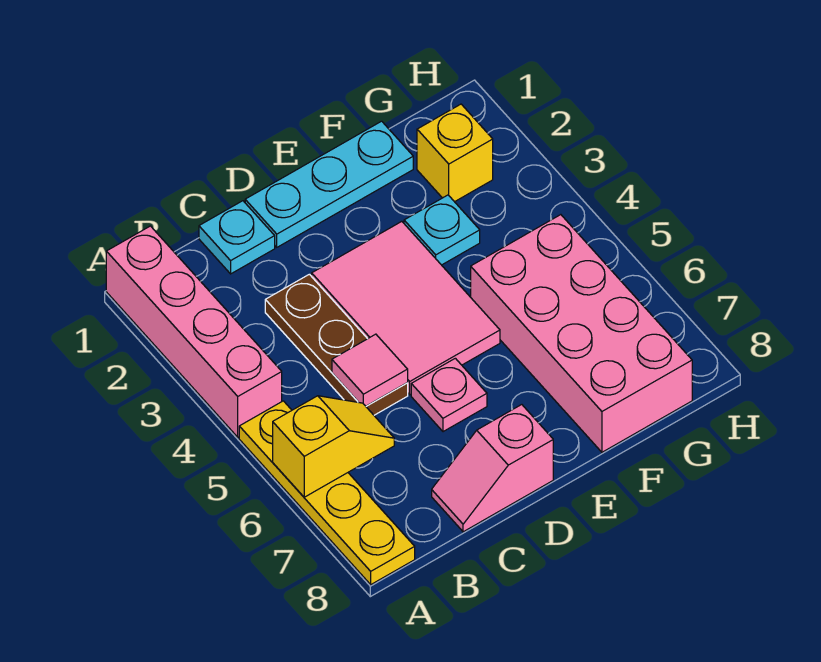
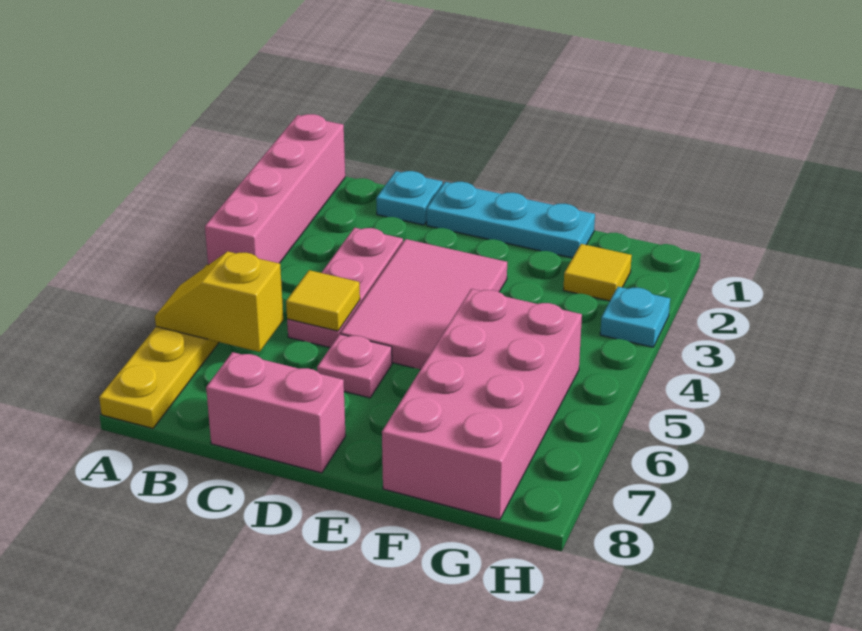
yellow 1x2 slope [273,396,394,497] -> yellow 1x2 slope turned to [155,252,283,352]
brown 1x3 plate [265,274,408,415] -> pink 1x3 plate [287,228,403,347]
pink 1x1 tile [332,334,408,406] -> yellow 1x1 tile [286,270,360,331]
pink 1x2 slope [432,405,553,532] -> pink 1x2 brick [206,352,346,473]
cyan 1x1 plate [404,195,480,265] -> cyan 1x1 plate moved to [600,287,670,347]
yellow 1x1 brick [417,104,493,202] -> yellow 1x1 tile [563,244,632,301]

